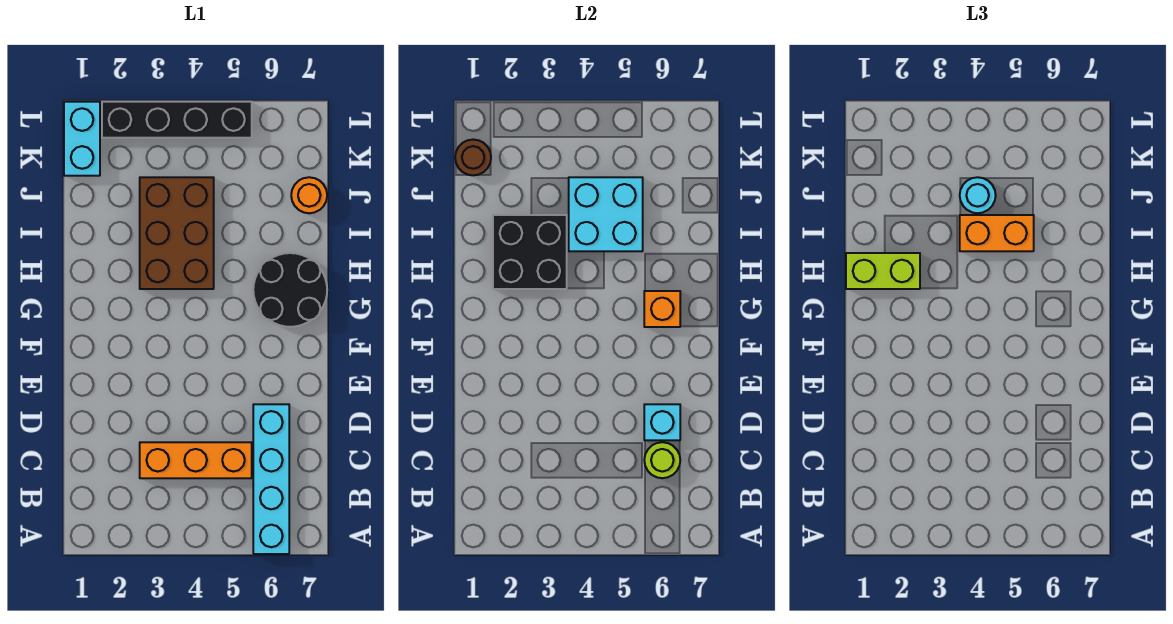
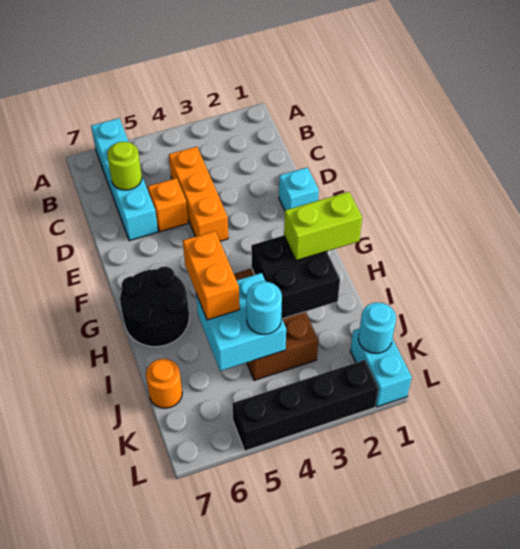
orange 1x3 brick [140,442,252,478] -> orange 1x3 brick turned to [169,147,228,241]
cyan 1x1 brick [644,404,680,440] -> cyan 1x1 brick moved to [279,167,319,210]
orange 1x1 brick [644,291,680,327] -> orange 1x1 brick moved to [148,178,188,232]
orange 1x2 brick [960,215,1034,251] -> orange 1x2 brick turned to [183,231,240,320]
brown 1x1 round brick [455,140,491,175] -> cyan 1x1 round brick [358,302,396,353]

